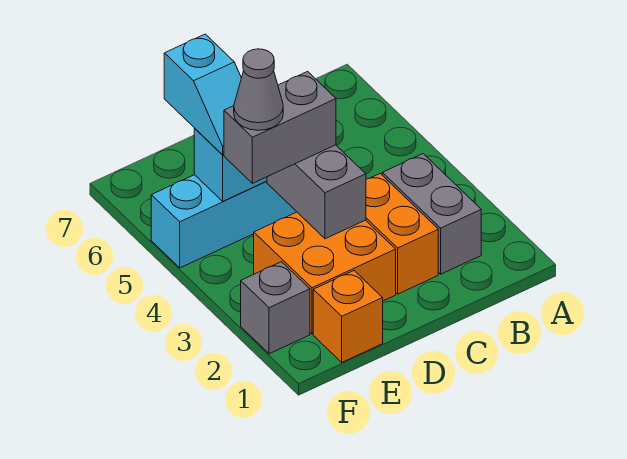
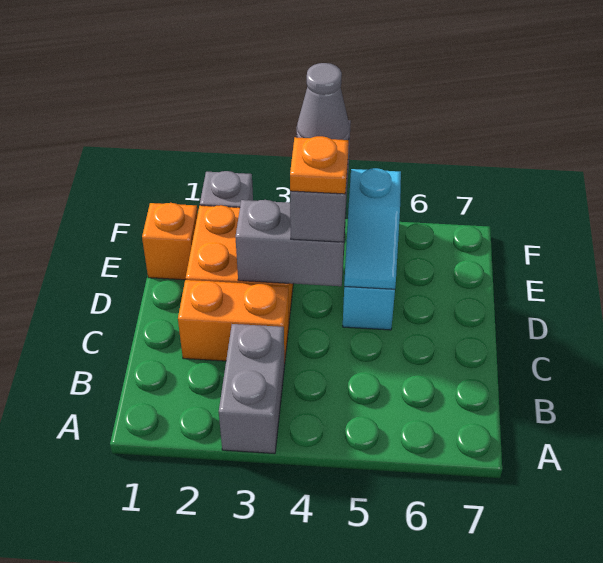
grey 1x2 brick [382,154,481,274] -> grey 1x2 brick turned to [219,324,285,454]
none -> orange 1x1 plate [290,136,349,194]
cyan 1x2 slope [164,34,241,155] -> none

